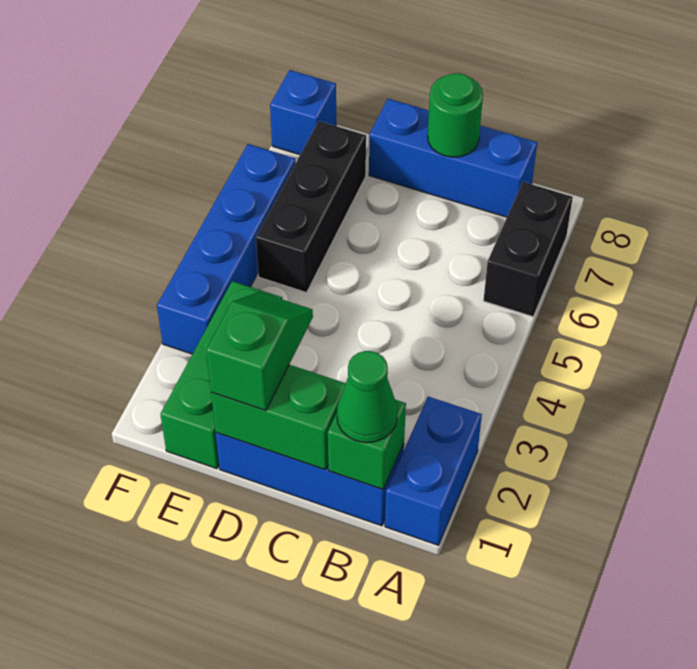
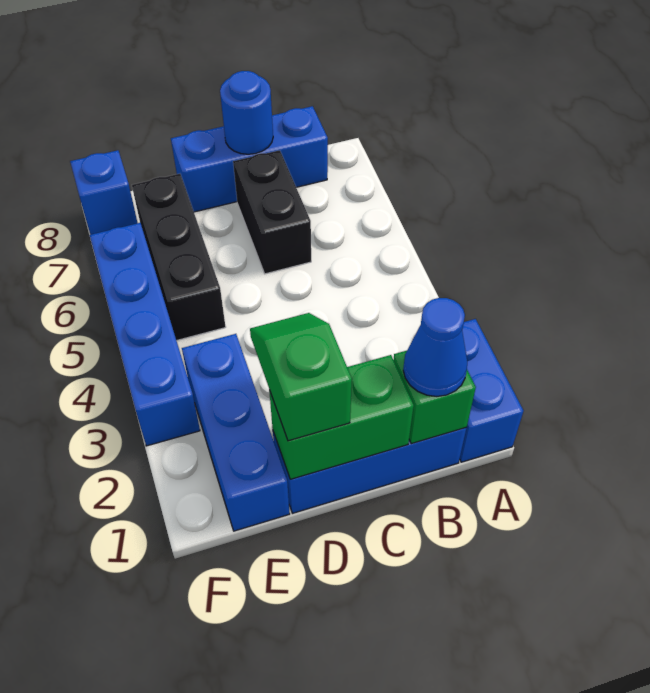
black 1x2 brick [483,182,573,317] -> black 1x2 brick moved to [233,150,311,274]
green 1x1 cone [337,351,398,443] -> blue 1x1 cone [403,298,467,396]
green 1x1 round brick [428,73,483,157] -> blue 1x1 round brick [220,71,273,154]
green 1x3 brick [160,281,283,469] -> blue 1x3 brick [182,334,290,531]

